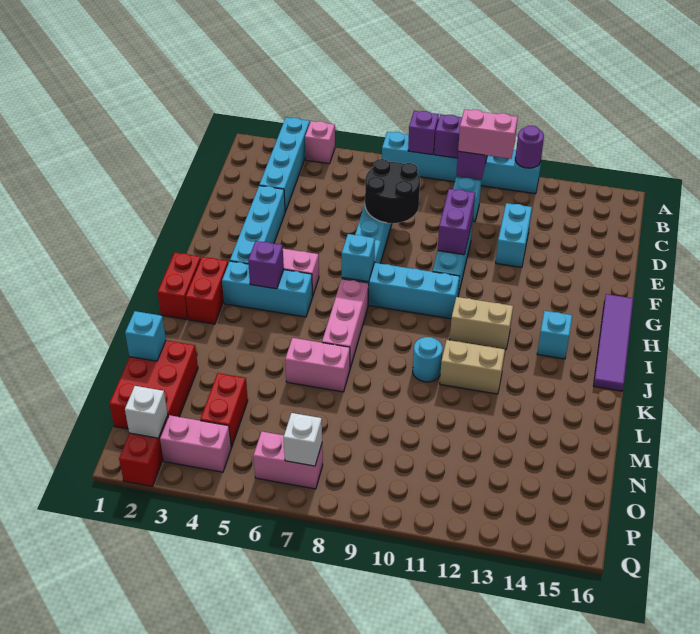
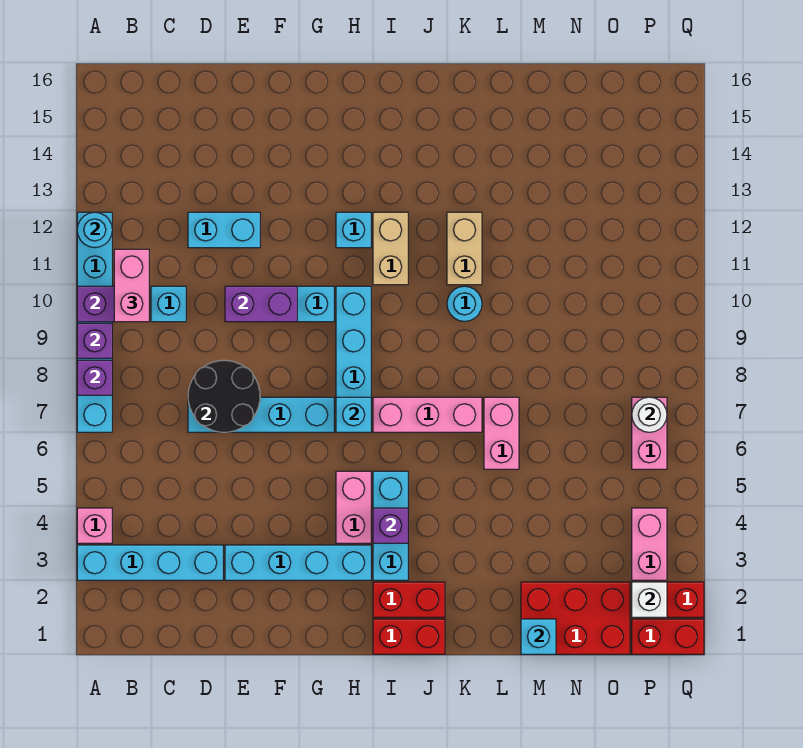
purple 1x1 round brick [515,126,544,168] -> cyan 1x1 round brick [77,212,112,248]
purple 1x4 tile [594,294,633,391] -> none
cyan 1x1 brick [537,311,572,359] -> cyan 1x1 brick moved to [336,212,371,248]
red 1x2 brick [200,373,248,447] -> red 1x2 brick moved to [632,619,704,654]
white 1x1 brick [284,413,322,466] -> white 1x1 round brick [632,397,667,432]

